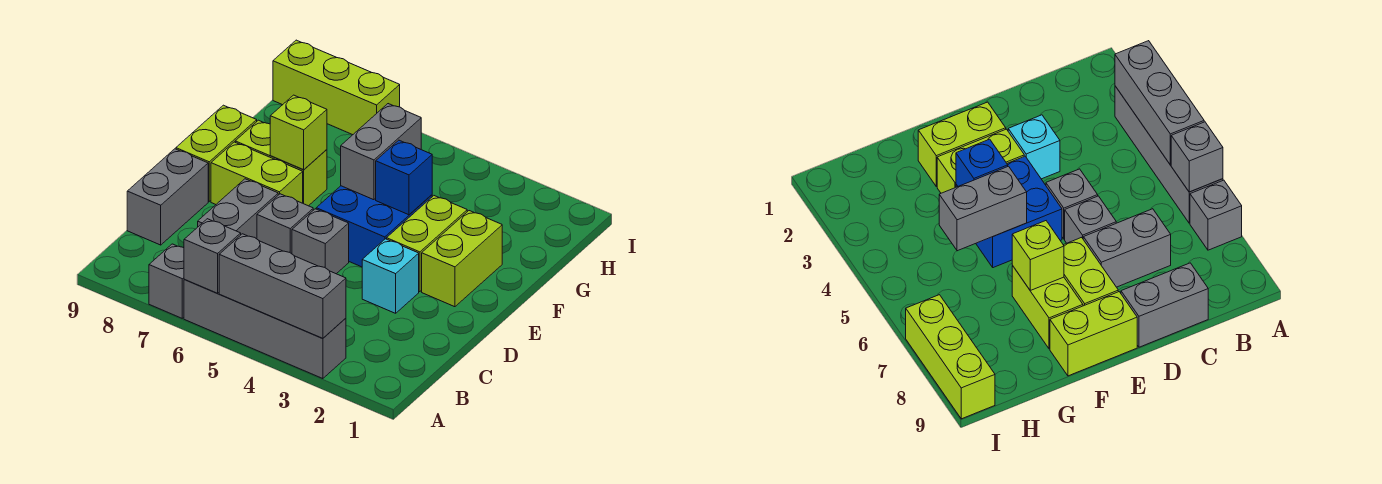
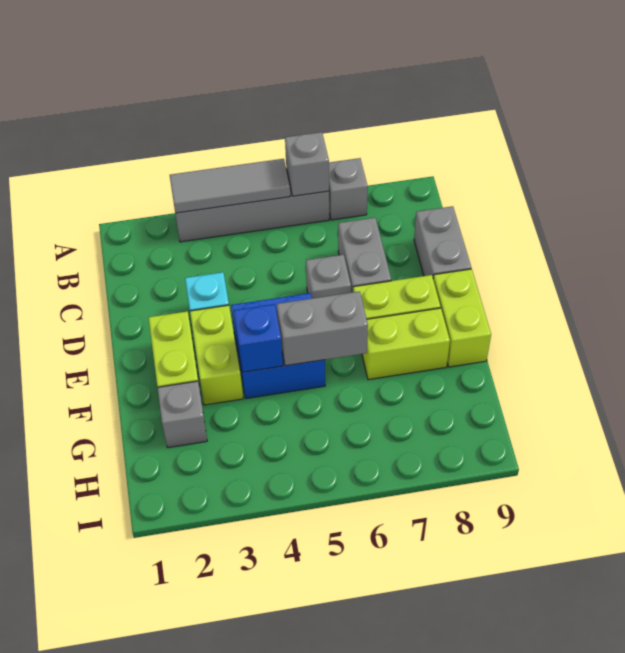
grey 1x3 brick [219,234,346,338] -> grey 1x3 tile [170,159,290,213]
grey 1x1 brick [292,209,349,274] -> grey 1x1 brick moved to [157,381,207,448]
grey 1x2 brick [341,104,421,200] -> grey 1x2 brick turned to [277,291,368,366]
lime 1x1 brick [270,95,327,170] -> none
lime 1x3 brick [273,40,400,135] -> none

